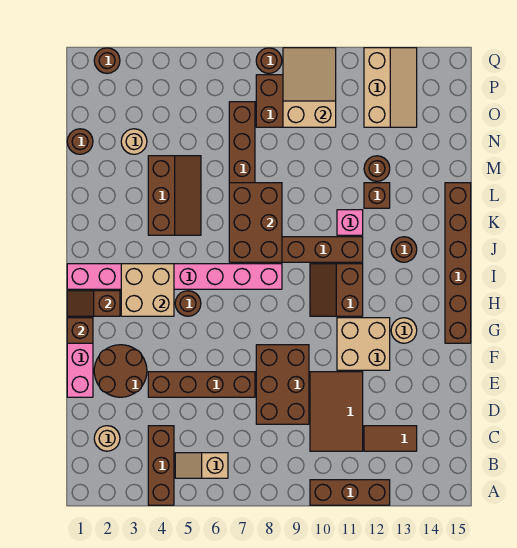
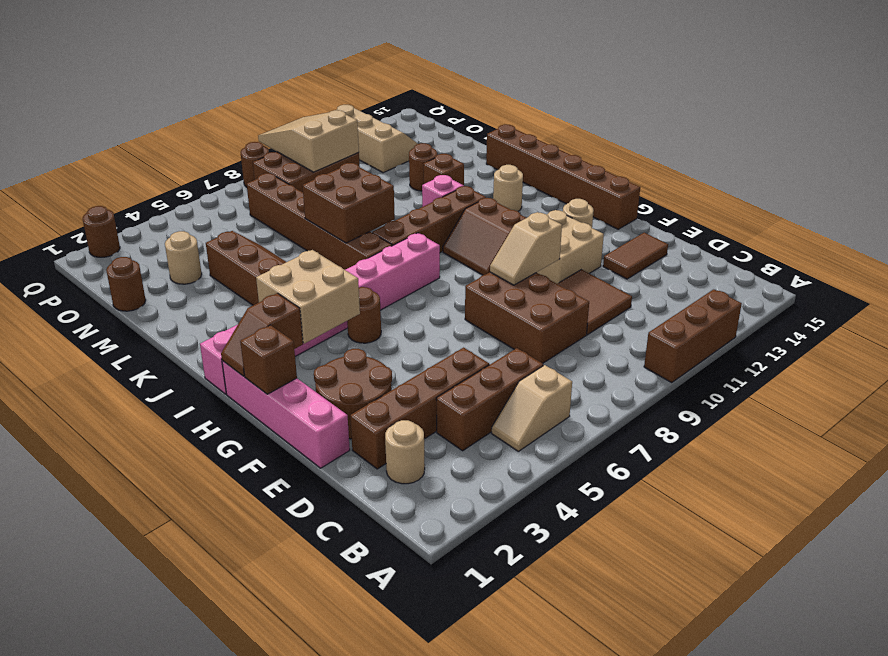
brown 1x3 brick [148,426,174,505] -> brown 1x3 brick turned to [436,348,543,451]
brown 2x3 tile [310,372,363,451] -> brown 2x2 tile [558,270,632,335]
brown 1x2 tile [364,426,417,451] -> brown 1x2 tile moved to [603,233,668,279]
brown 1x4 brick [148,372,255,397] -> brown 1x4 brick moved to [350,348,489,469]
none -> tan 1x2 slope [490,212,562,285]
brown 2x3 brick [229,183,282,262] -> brown 2x2 brick [302,163,395,243]
brown 1x1 round brick [391,237,417,262] -> tan 1x1 round brick [493,165,523,211]

